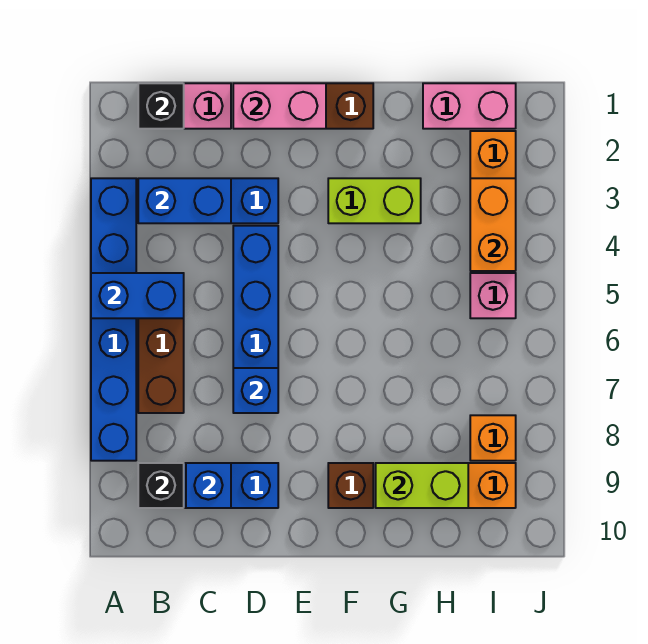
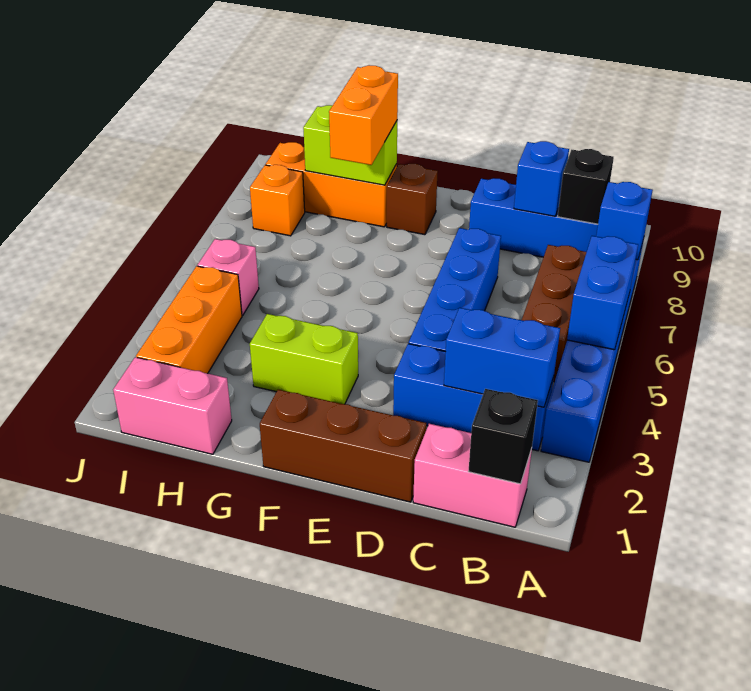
blue 1x2 brick [91,273,184,318] -> blue 1x2 brick turned to [567,236,638,350]
pink 1x2 brick [233,83,326,129] -> none
blue 1x1 brick [233,368,278,413] -> blue 1x1 brick moved to [596,182,653,260]
orange 1x2 brick [470,178,516,271] -> orange 1x2 brick moved to [329,65,398,165]

